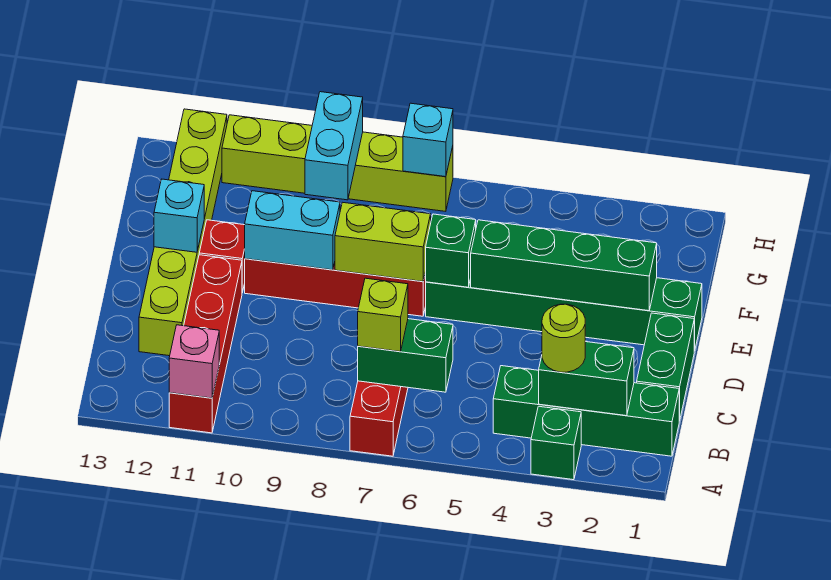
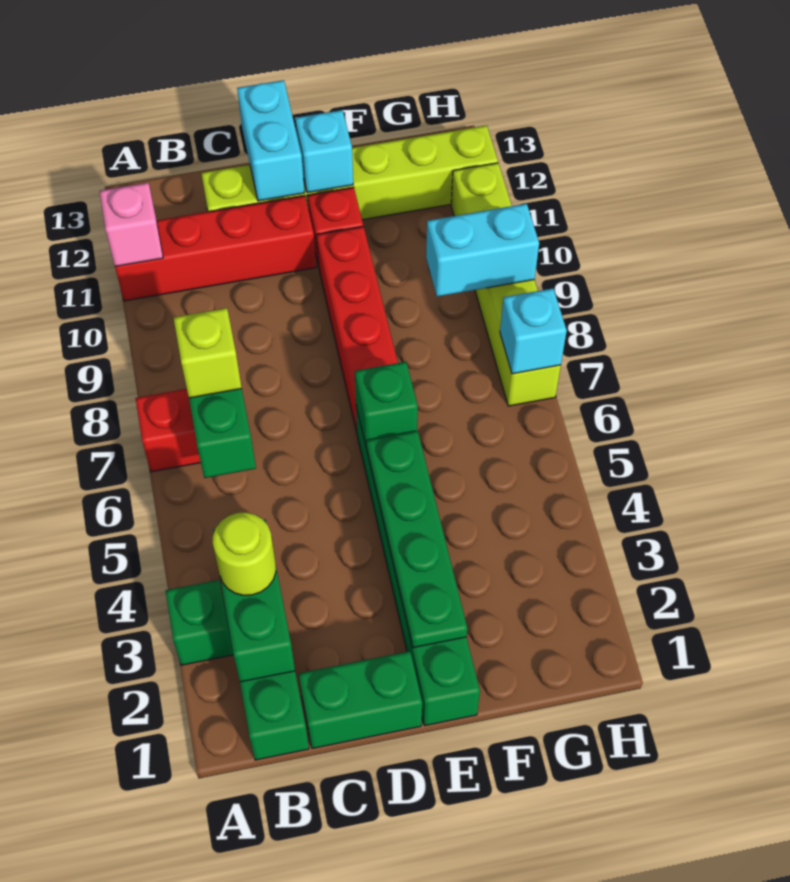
green 1x4 brick [471,220,657,311] -> green 1x4 plate [366,431,467,648]
lime 1x2 brick [335,202,431,281] -> none
cyan 1x2 brick [245,191,340,270] -> cyan 1x2 brick moved to [237,80,304,201]

